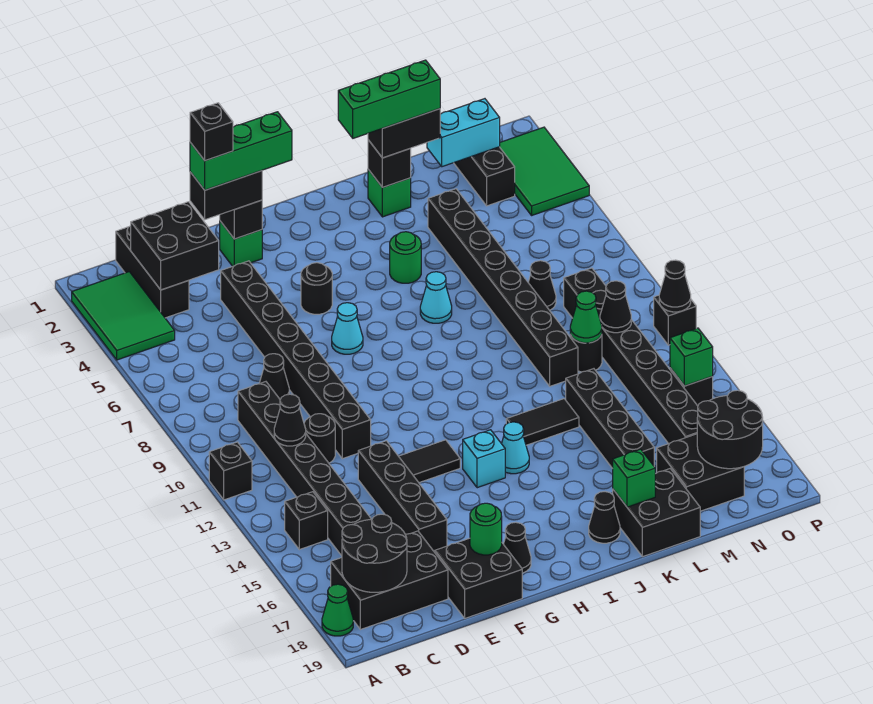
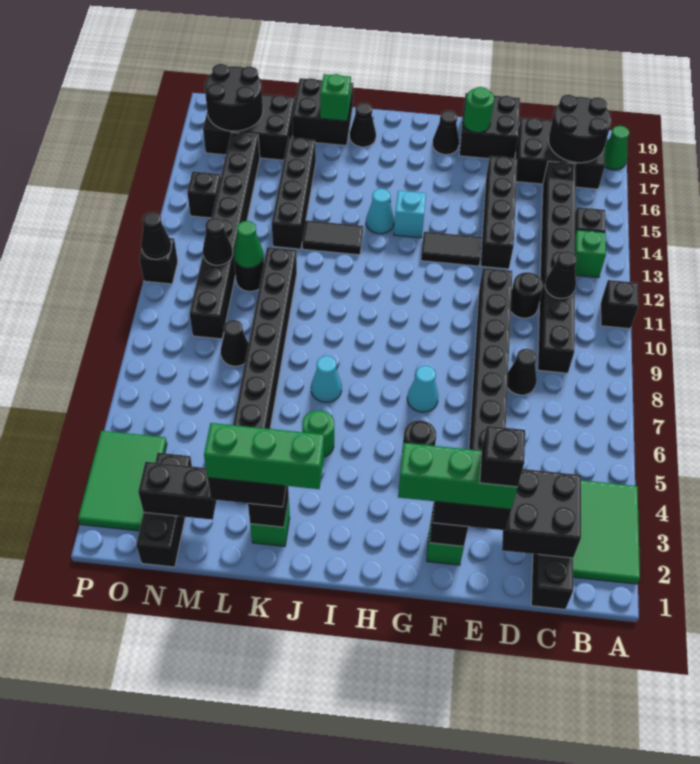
cyan 1x2 brick [427,99,500,167] -> black 1x2 brick [138,462,217,520]
black 2x2 brick [657,434,744,511] -> black 2x3 brick [203,94,295,160]
green 1x1 brick [670,328,713,386] -> green 1x1 brick moved to [575,230,606,278]

